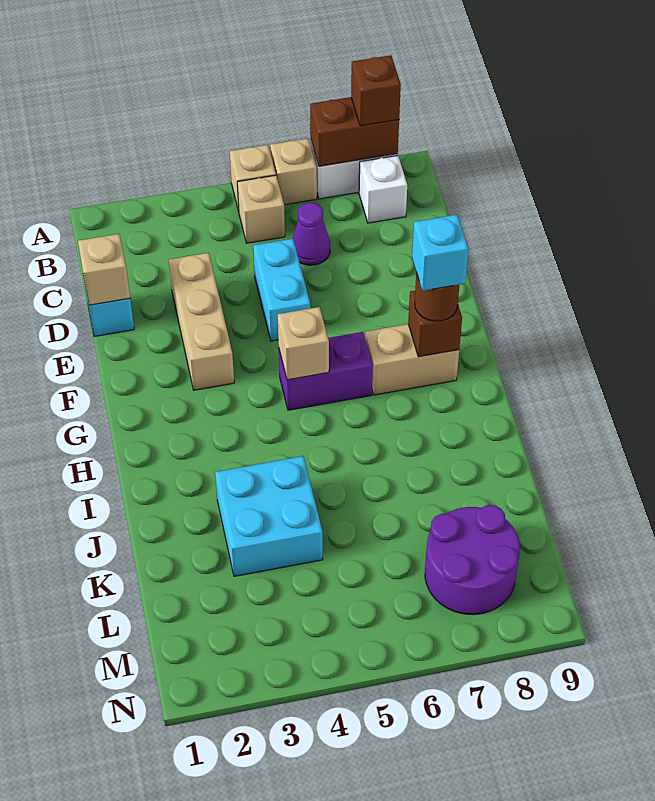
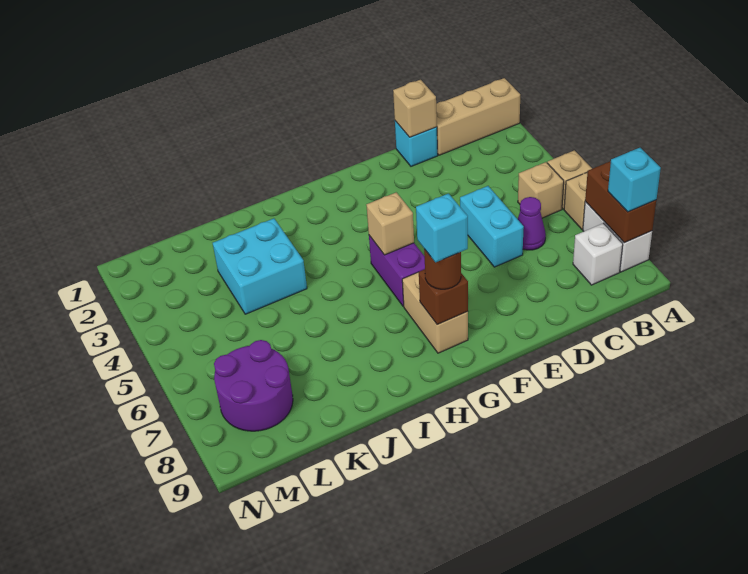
brown 1x1 brick [351,55,401,126] -> cyan 1x1 brick [608,148,661,212]
tan 1x3 brick [169,253,234,390] -> tan 1x3 brick moved to [436,78,520,155]
cyan 1x2 brick [253,239,310,341] -> cyan 1x2 brick turned to [460,186,524,267]

